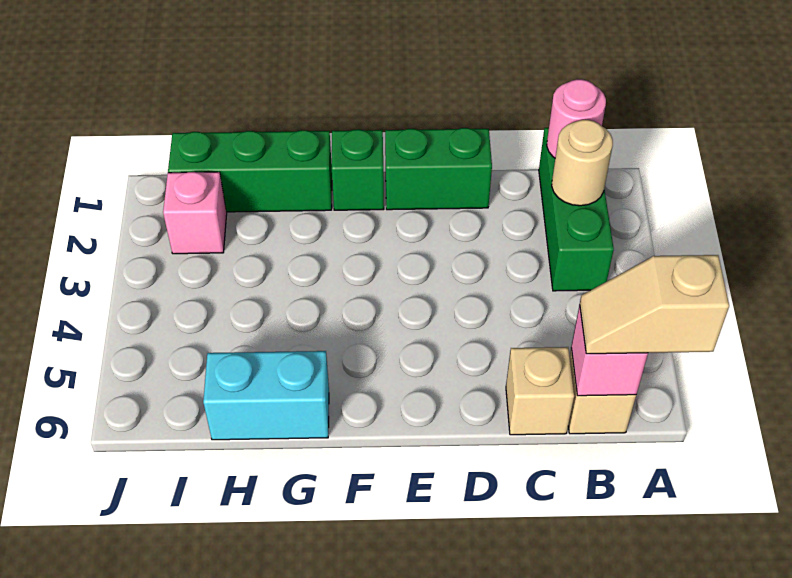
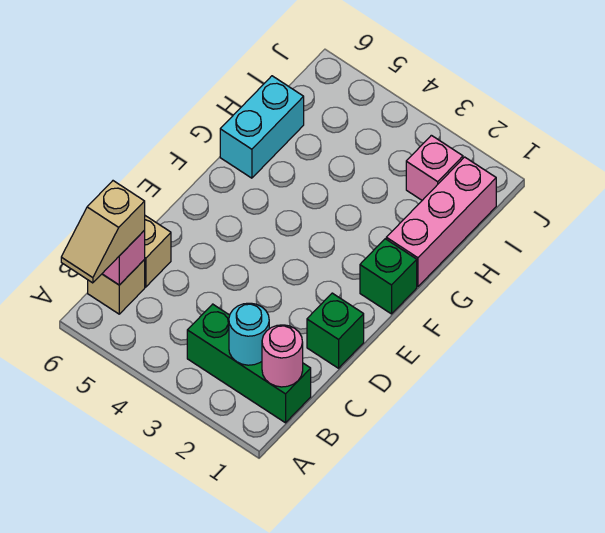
tan 1x2 slope [580,255,729,354] -> tan 1x2 slope turned to [61,181,145,283]
tan 1x1 round brick [552,120,613,206] -> cyan 1x1 round brick [229,303,269,365]
green 1x2 brick [385,128,492,210] -> green 1x1 brick [307,293,364,368]
green 1x3 brick [168,130,332,212] -> pink 1x3 brick [386,157,496,287]

